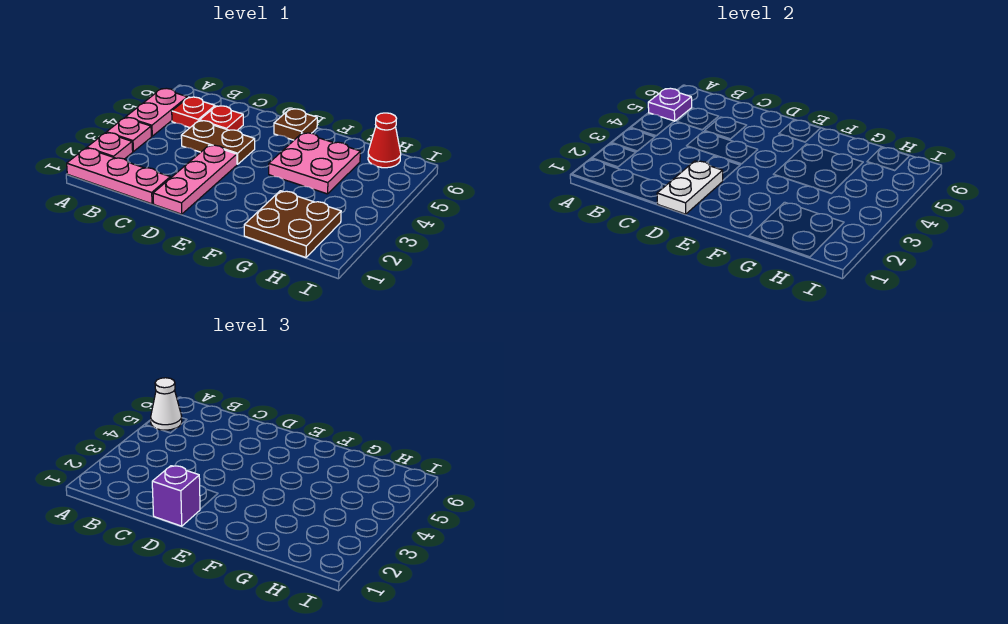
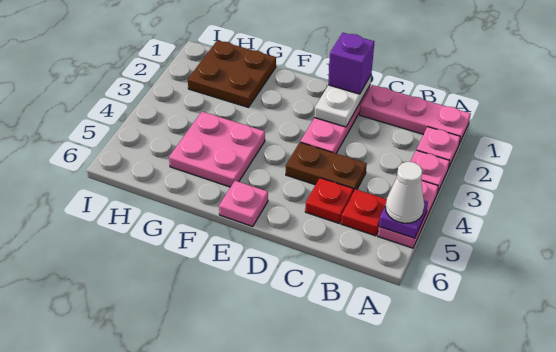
brown 1x1 plate [274,109,317,140] -> pink 1x1 plate [219,181,268,226]
red 1x1 cone [368,113,401,168] -> none

